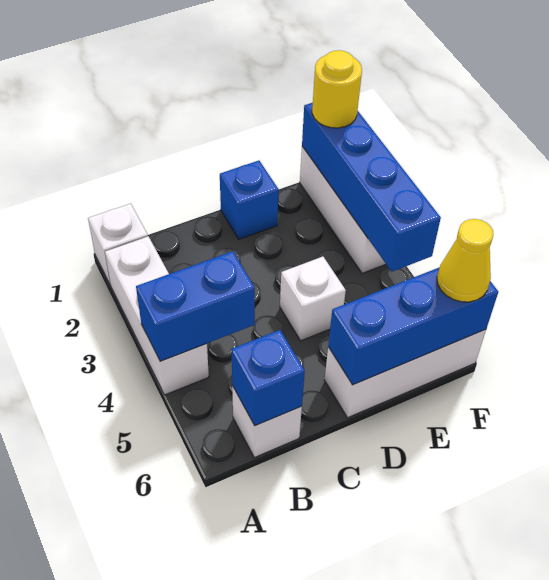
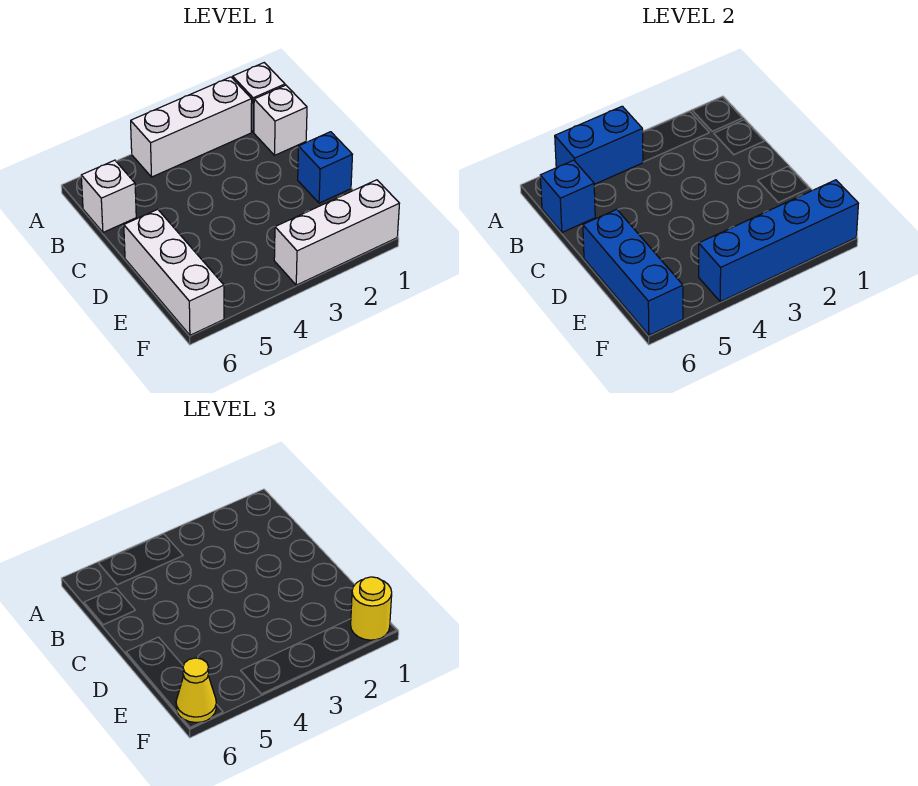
blue 1x2 brick [136,251,255,361] -> blue 1x2 brick turned to [555,106,643,184]
white 1x1 brick [280,257,346,341] -> white 1x1 brick moved to [254,85,307,155]

